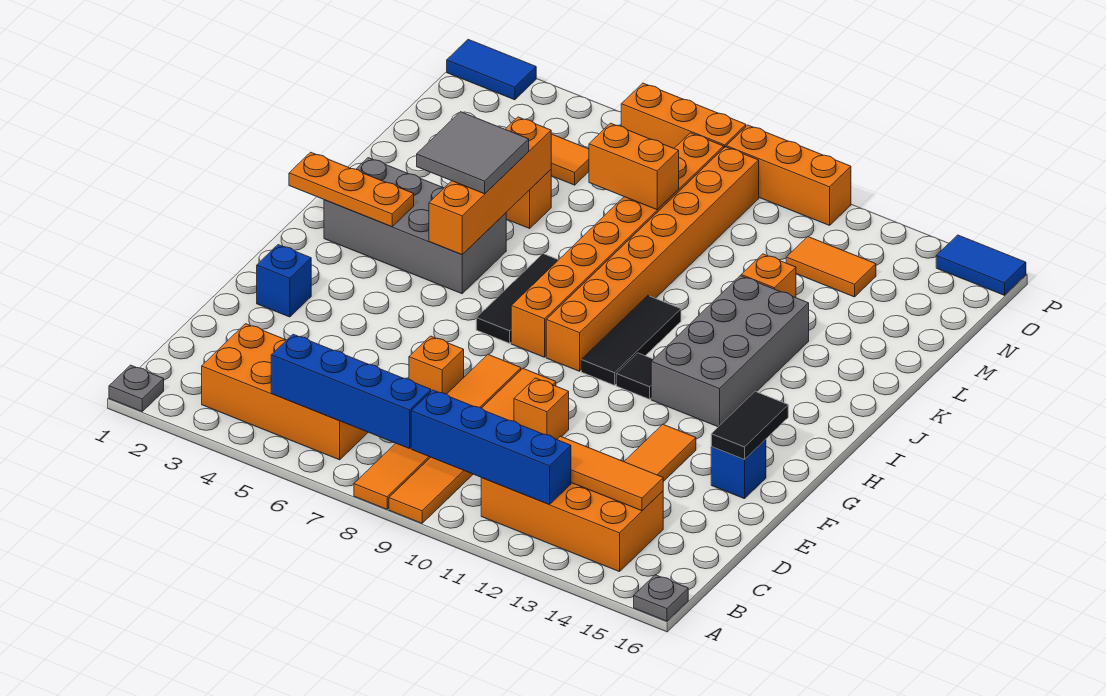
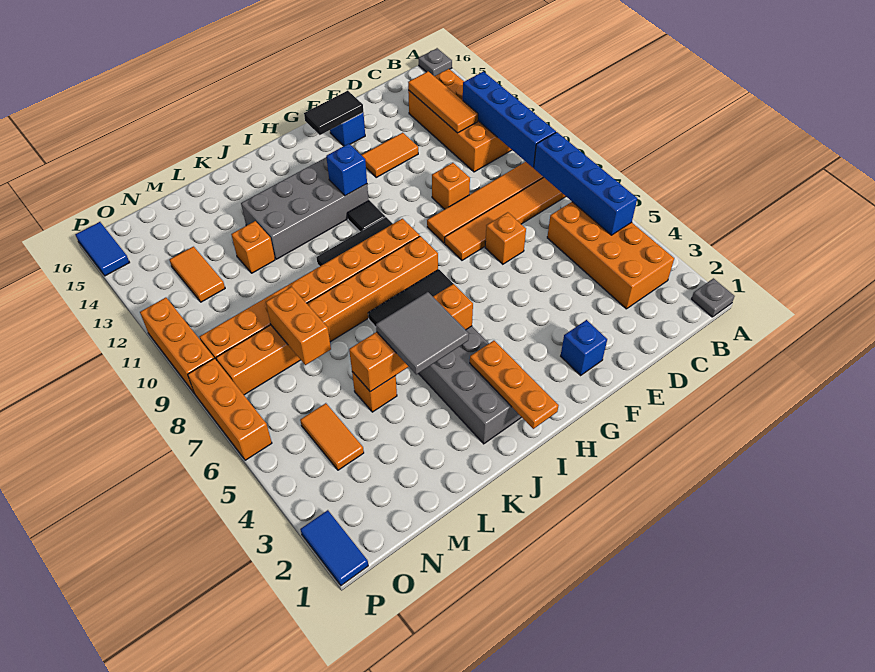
none -> blue 1x1 brick [326,144,367,196]

